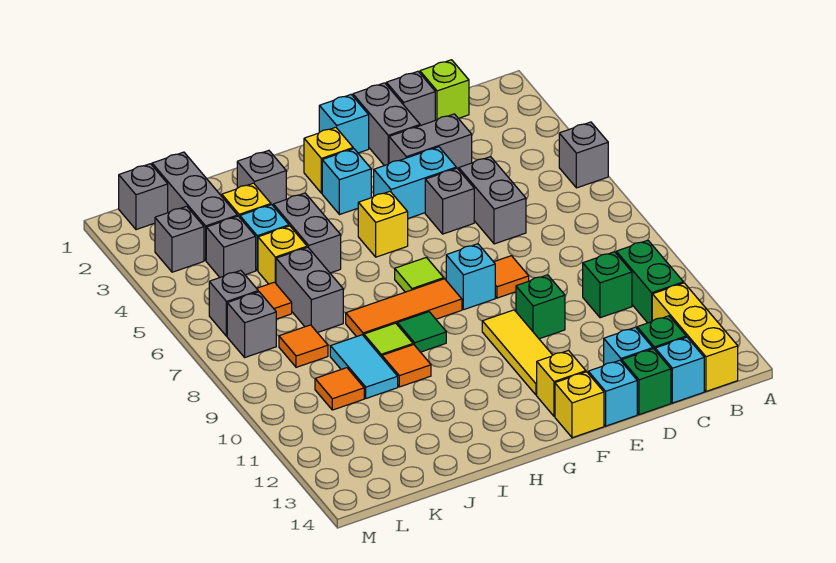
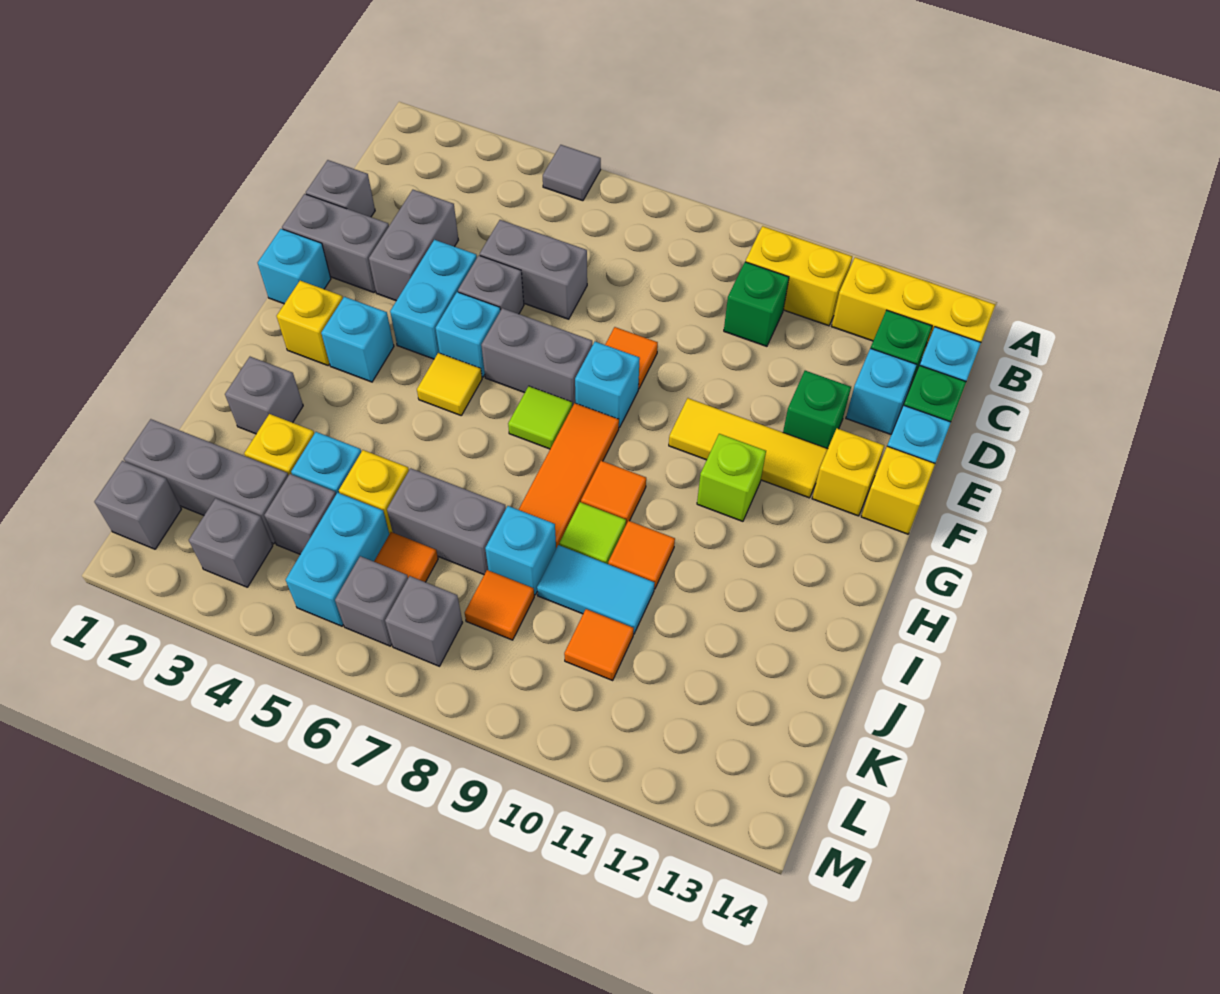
grey 1x1 brick [559,122,608,188] -> grey 1x1 tile [543,145,601,201]
green 1x2 brick [616,240,683,323] -> yellow 1x2 brick [746,226,852,326]
lime 1x1 brick [420,60,469,120] -> lime 1x1 brick moved to [697,434,766,521]
green 1x1 brick [516,275,565,339] -> green 1x1 brick moved to [783,371,851,449]
none -> cyan 1x1 brick [436,292,500,377]
yellow 1x1 brick [358,191,408,257] -> yellow 1x1 tile [417,353,482,415]
green 1x1 tile [397,312,446,352] -> orange 1x1 tile [581,461,646,524]
grey 1x2 brick [273,193,341,273] -> grey 1x2 brick moved to [481,308,593,407]
none -> cyan 1x1 brick [485,506,556,595]
none -> cyan 1x2 brick [286,492,389,626]

